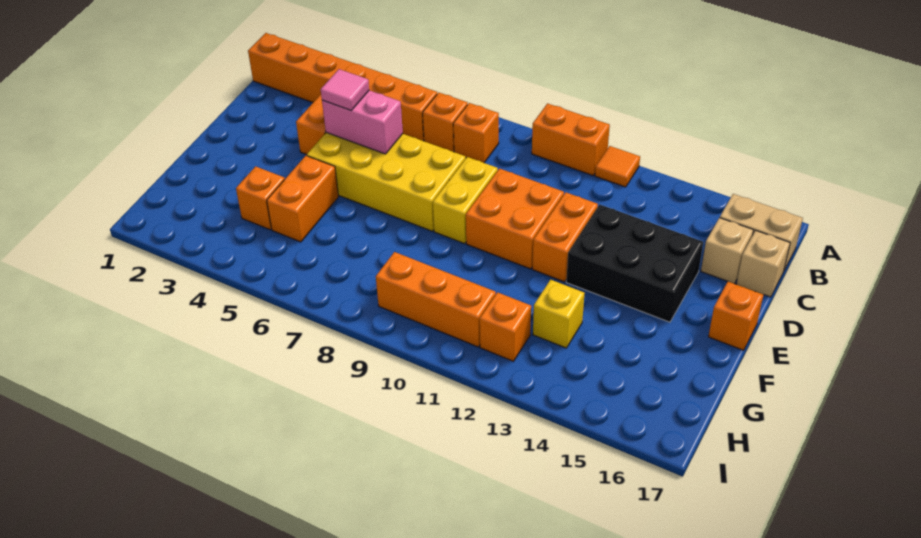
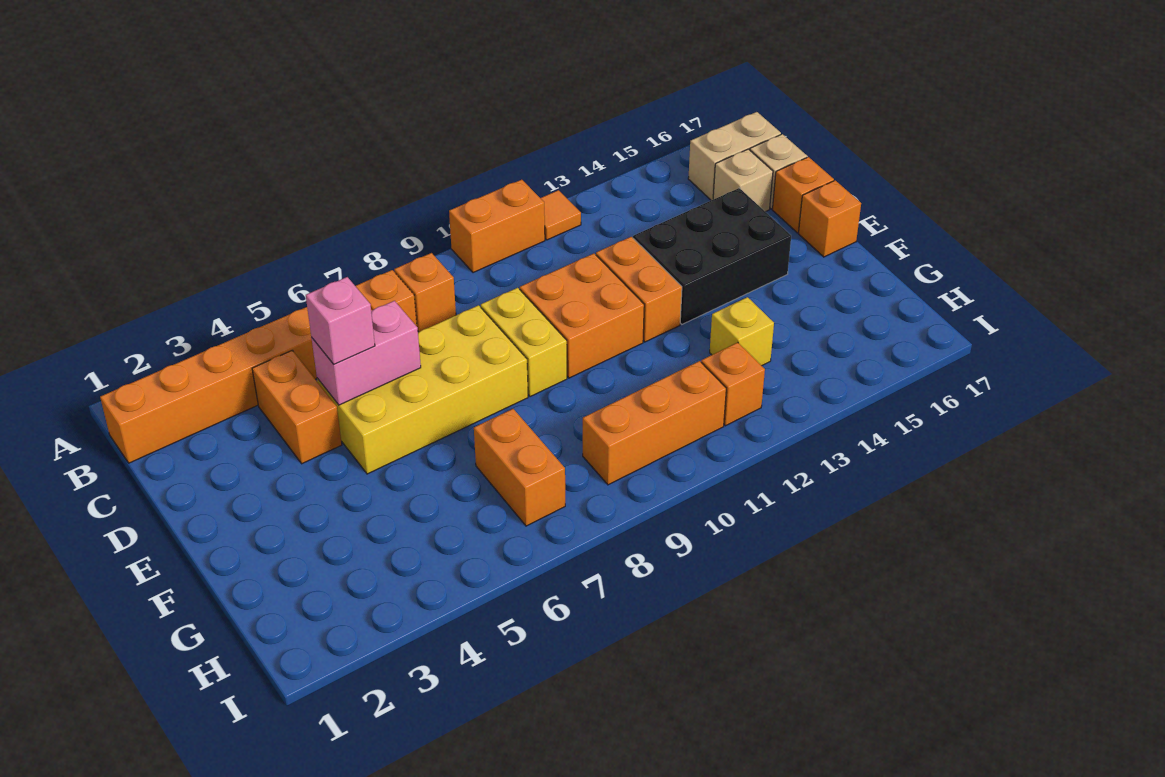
pink 1x1 tile [321,69,369,110] -> pink 1x1 brick [306,277,375,364]
orange 1x2 brick [267,156,339,242] -> orange 1x2 brick moved to [474,409,565,526]
orange 1x1 brick [236,166,285,230] -> orange 1x1 brick moved to [772,157,834,233]

